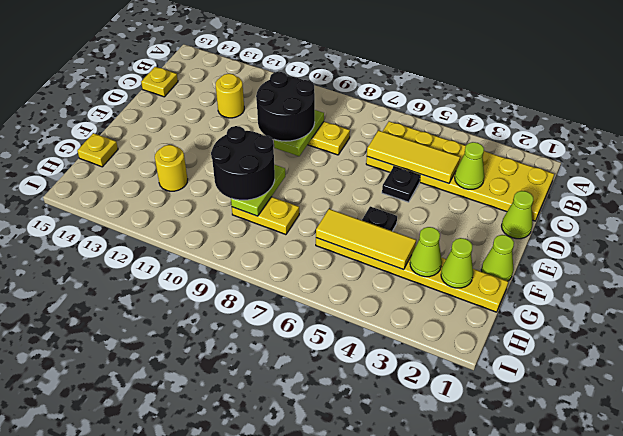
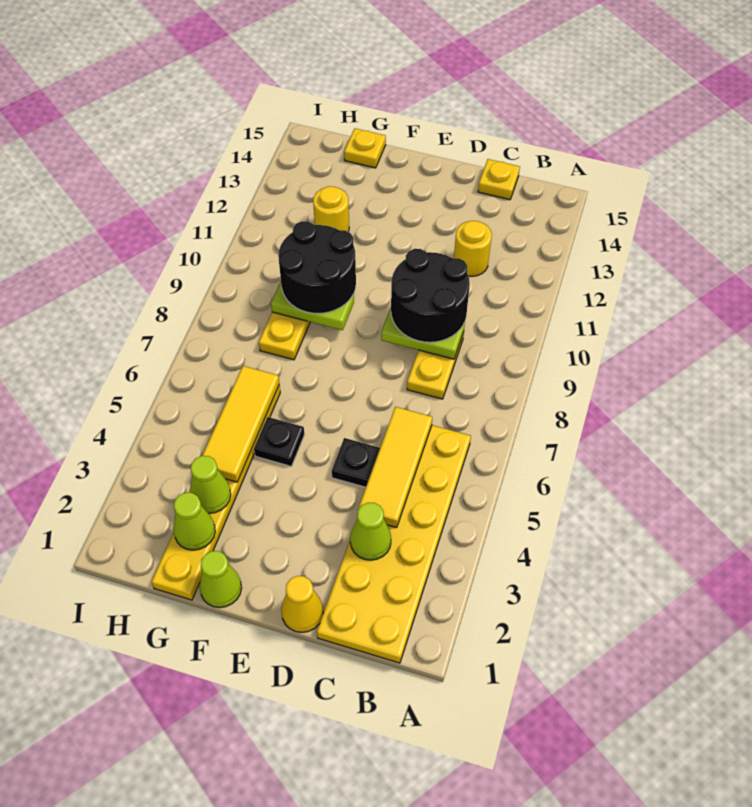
lime 1x1 cone [502,191,533,239] -> yellow 1x1 cone [281,576,323,632]

